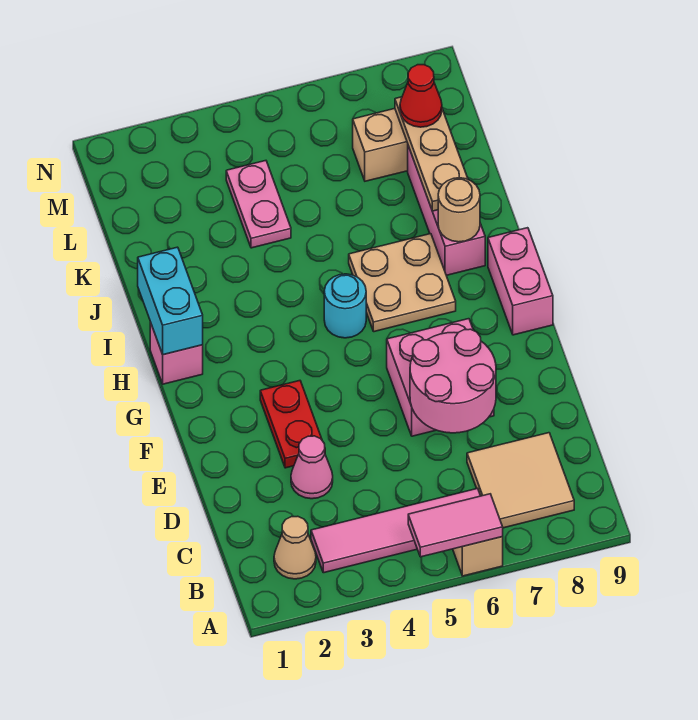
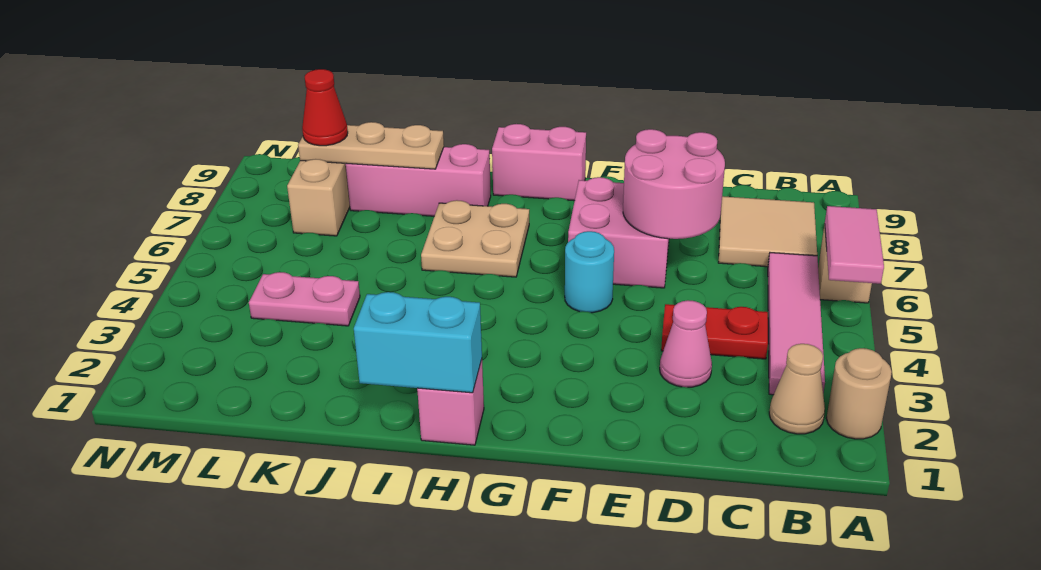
red 1x2 plate [260,381,322,468] -> red 1x2 plate moved to [661,304,768,359]
cyan 1x1 round brick [324,274,366,338] -> cyan 1x1 round brick moved to [565,231,614,313]
tan 1x1 round brick [438,178,480,242] -> tan 1x1 round brick moved to [826,348,892,439]

